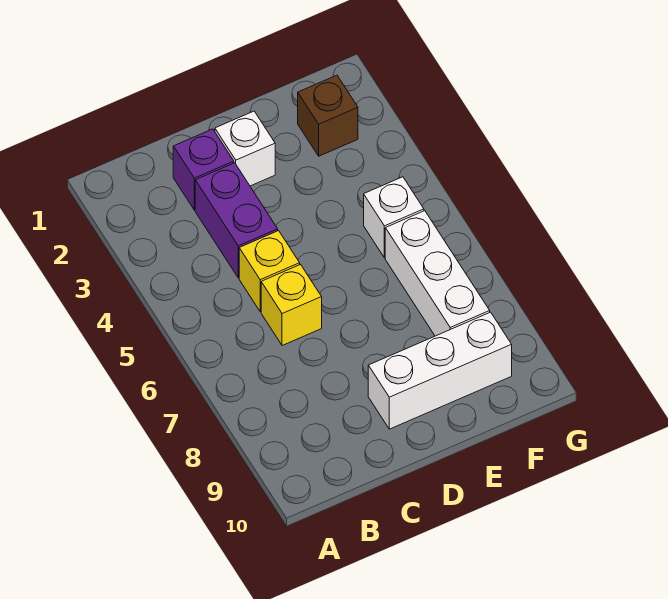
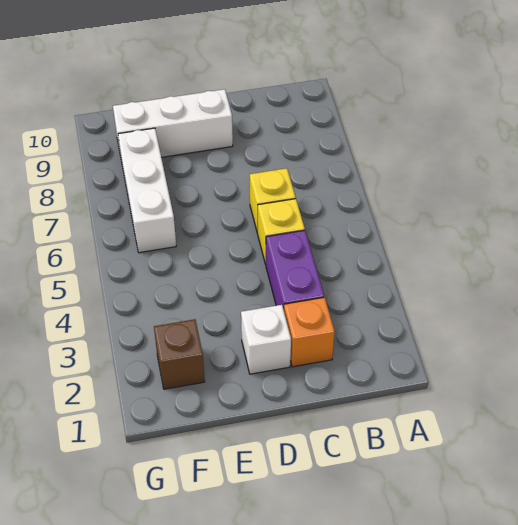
purple 1x1 brick [173,129,234,210] -> orange 1x1 brick [284,297,335,367]
white 1x1 brick [364,177,424,258] -> none

